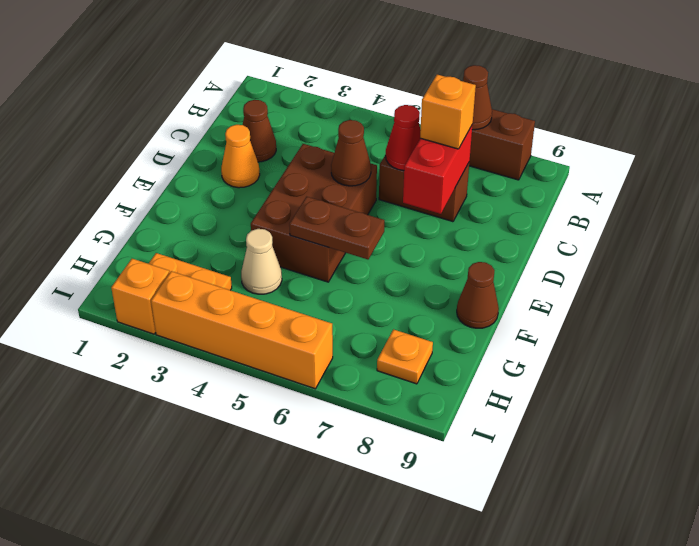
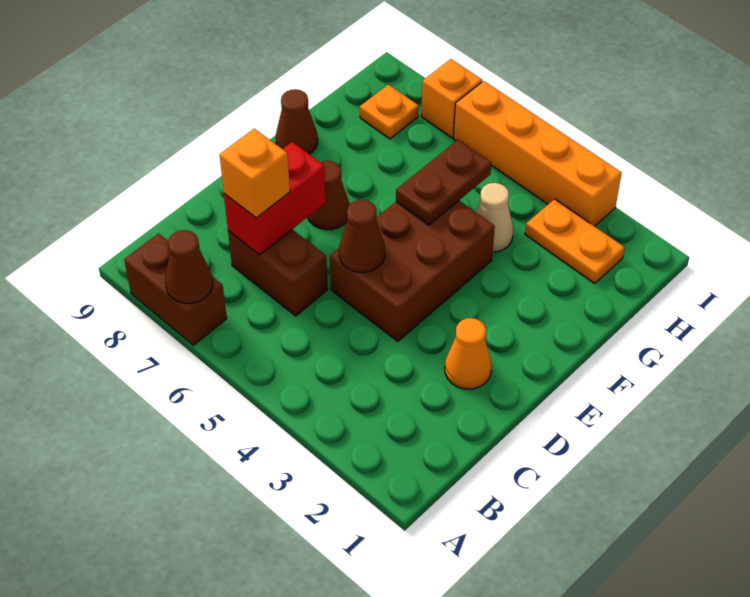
brown 1x1 cone [243,100,276,162] -> brown 1x1 cone moved to [308,161,350,230]
red 1x1 cone [386,105,421,170] -> none
brown 1x2 plate [289,197,384,259] -> brown 1x2 plate turned to [396,140,491,225]
orange 1x1 brick [111,259,169,334] -> orange 1x1 brick moved to [421,59,482,138]

